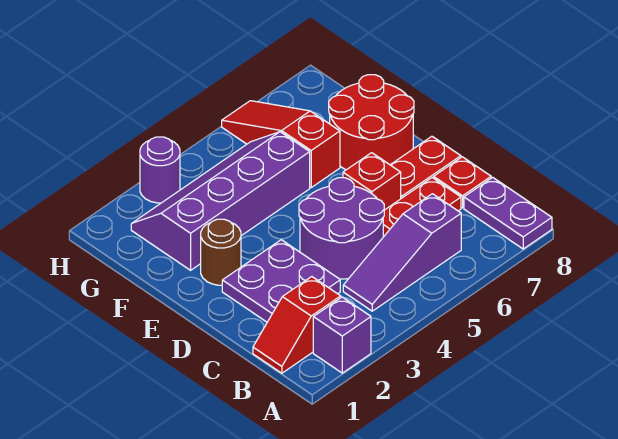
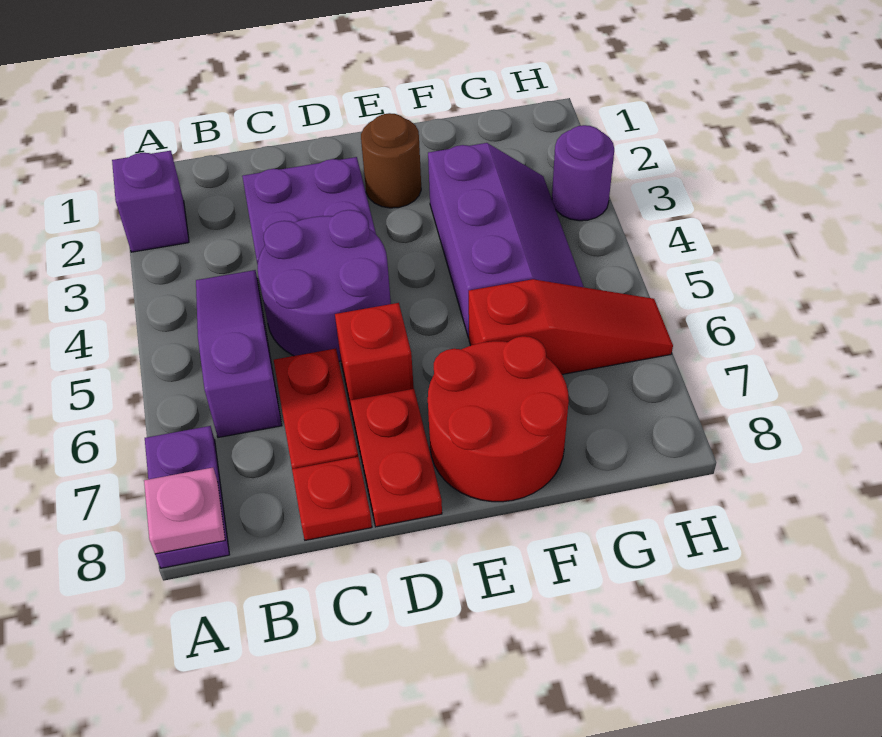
purple 1x2 plate [464,177,552,249] -> purple 1x2 plate turned to [145,426,229,568]
none -> pink 1x1 plate [144,468,225,554]
red 1x2 slope [253,277,341,373] -> none
purple 2x4 slope [131,132,310,270] -> purple 2x3 slope [428,143,584,338]

